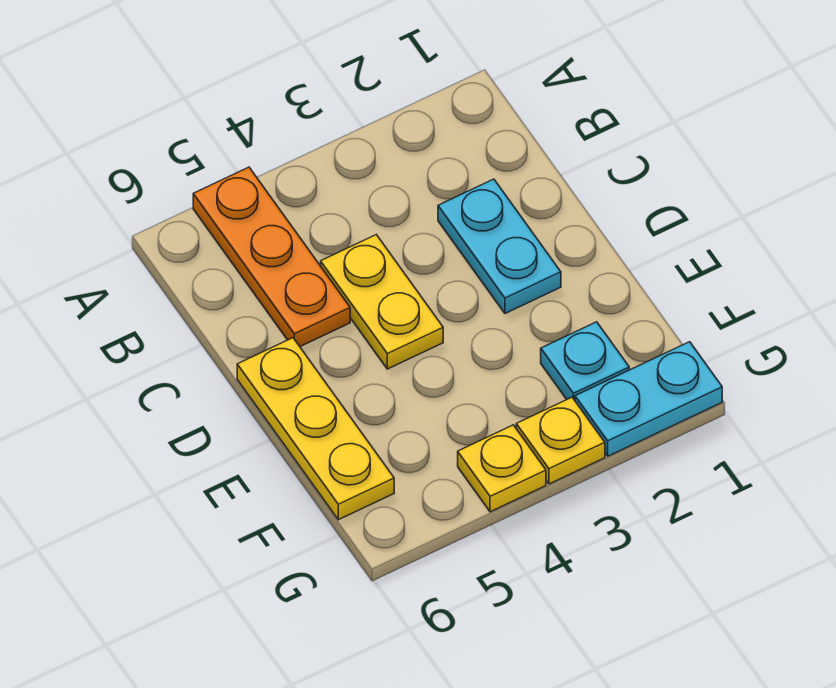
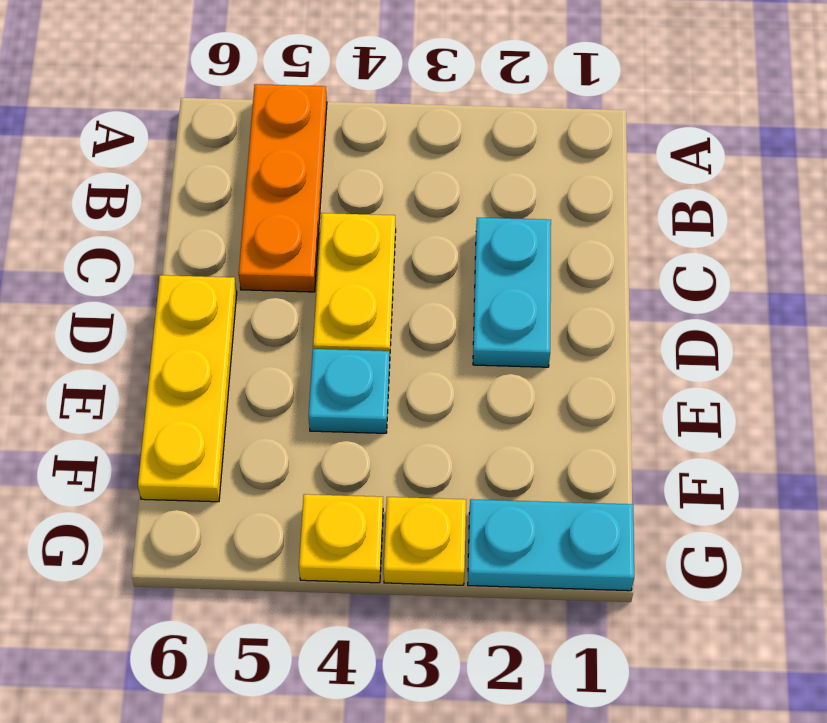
cyan 1x1 plate [541,322,629,400] -> cyan 1x1 plate moved to [309,349,390,433]

